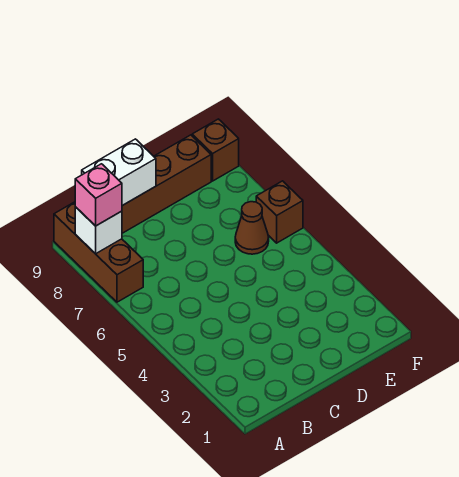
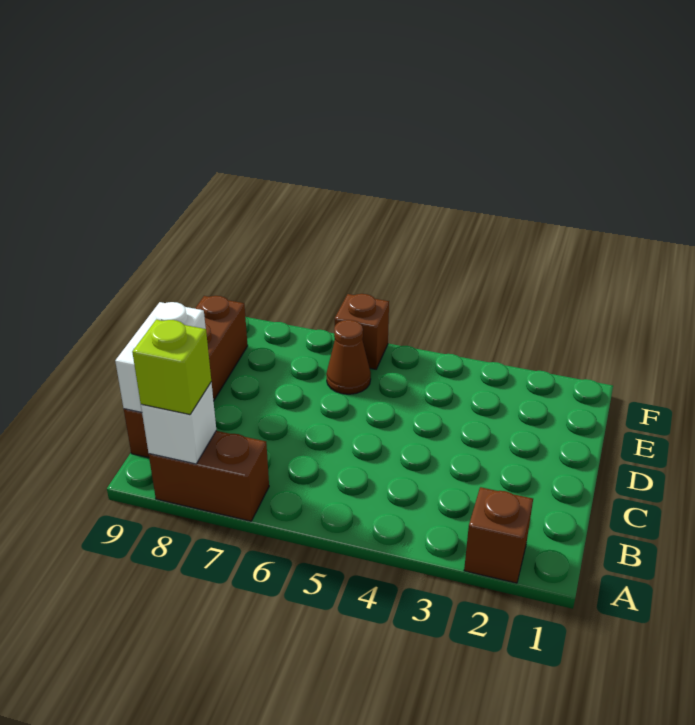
brown 1x3 brick [54,202,143,302] -> brown 1x2 brick [149,431,269,521]
pink 1x1 brick [75,164,122,226] -> lime 1x1 brick [132,320,211,415]
brown 1x1 brick [192,119,239,181] -> brown 1x1 brick moved to [464,487,533,583]

